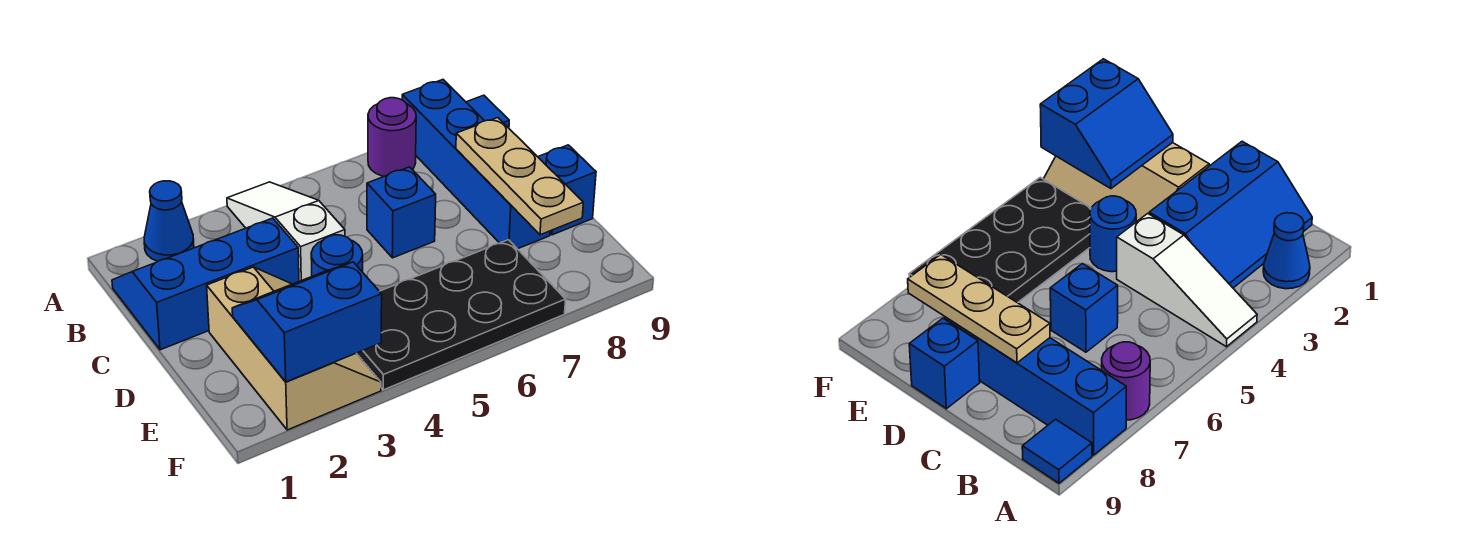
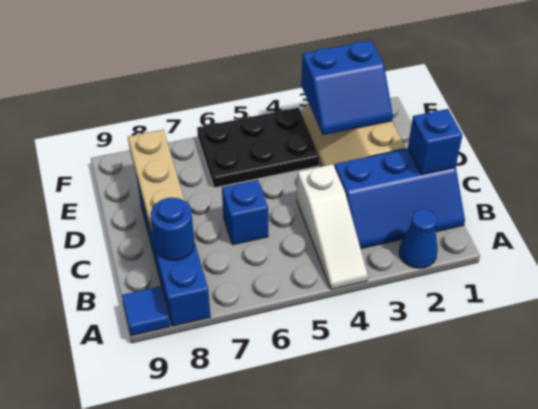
purple 1x1 round brick [368,98,416,176] -> none
blue 1x1 round brick [311,235,363,276] -> blue 1x1 round brick moved to [151,198,195,260]
blue 1x1 brick [538,145,596,235] -> blue 1x1 brick moved to [408,109,463,174]
black 2x4 plate [357,240,566,390] -> black 2x3 plate [197,107,320,188]

